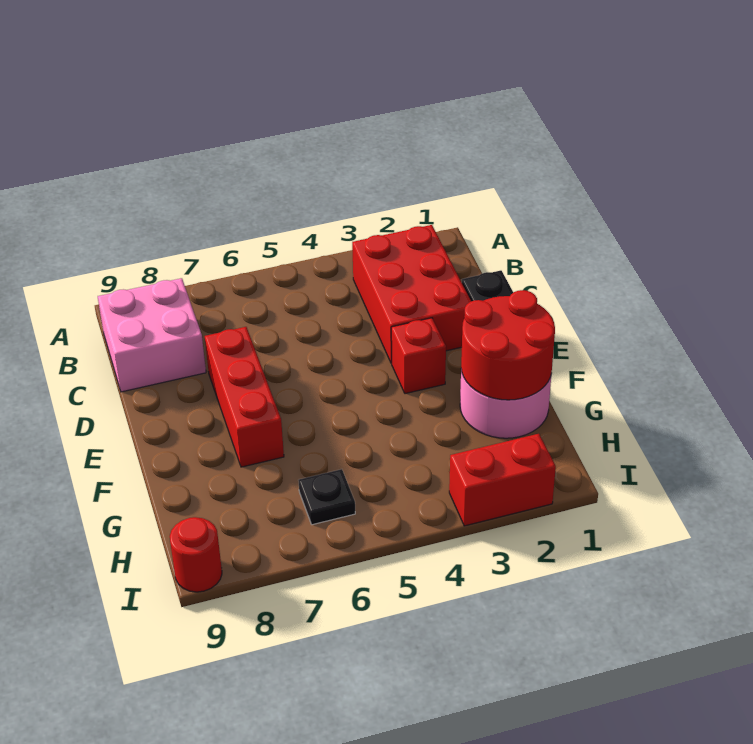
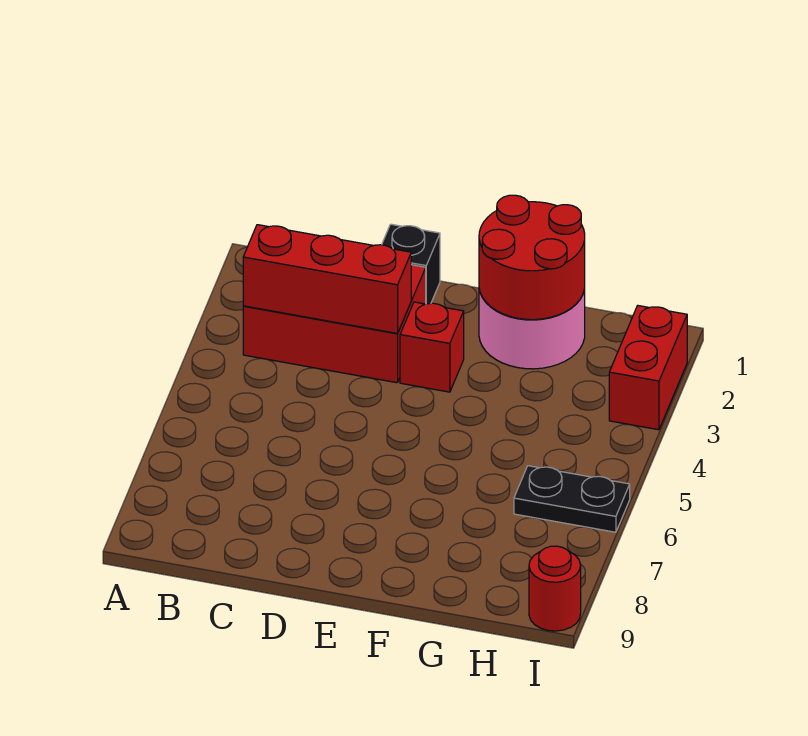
pink 2x2 brick [98,278,206,392] -> none
red 1x3 brick [205,327,284,467] -> red 1x3 brick moved to [243,225,411,333]
black 1x1 plate [299,469,355,525] -> black 1x2 plate [514,466,630,532]

